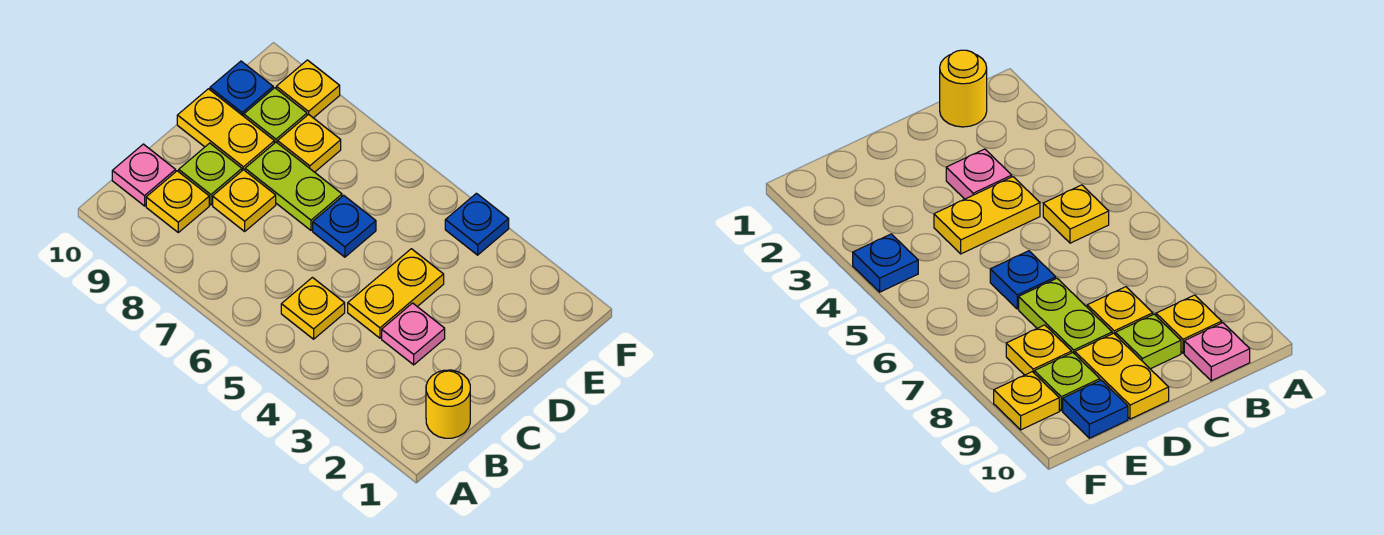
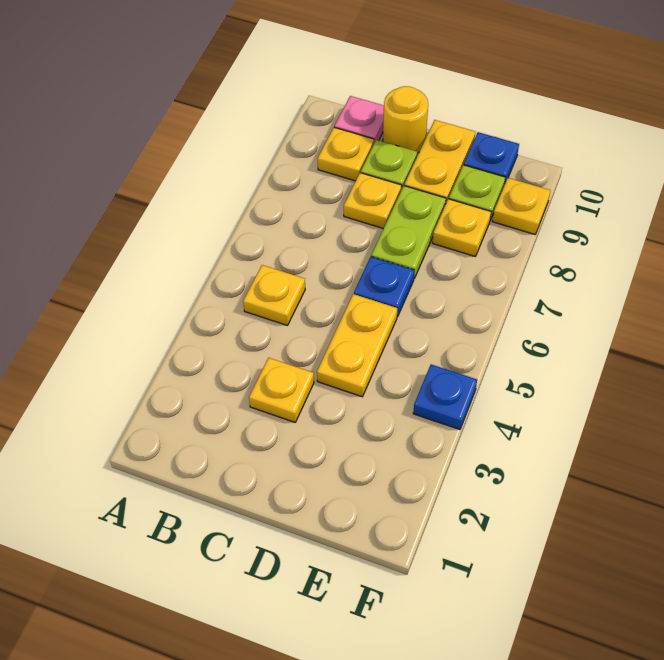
yellow 1x1 round brick [426,370,470,438] -> yellow 1x1 round brick moved to [383,86,428,153]
pink 1x1 plate [382,303,445,365] -> yellow 1x1 plate [249,358,314,422]
yellow 1x2 plate [348,249,444,338] -> yellow 1x2 plate turned to [317,294,397,397]

